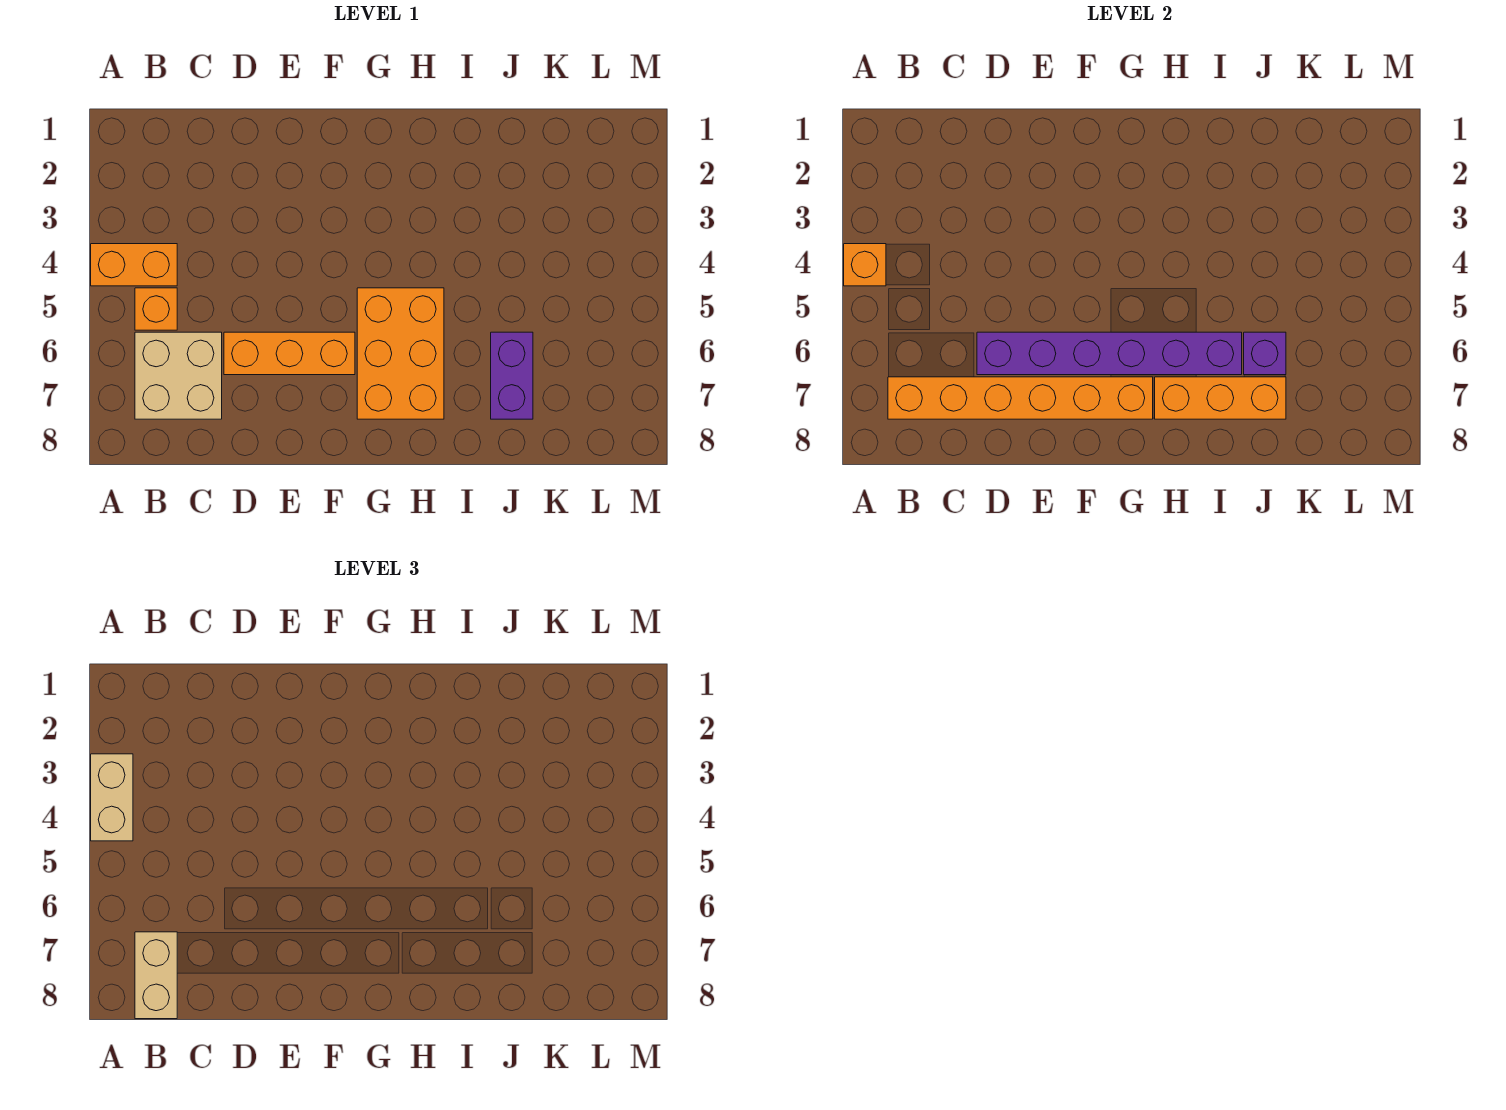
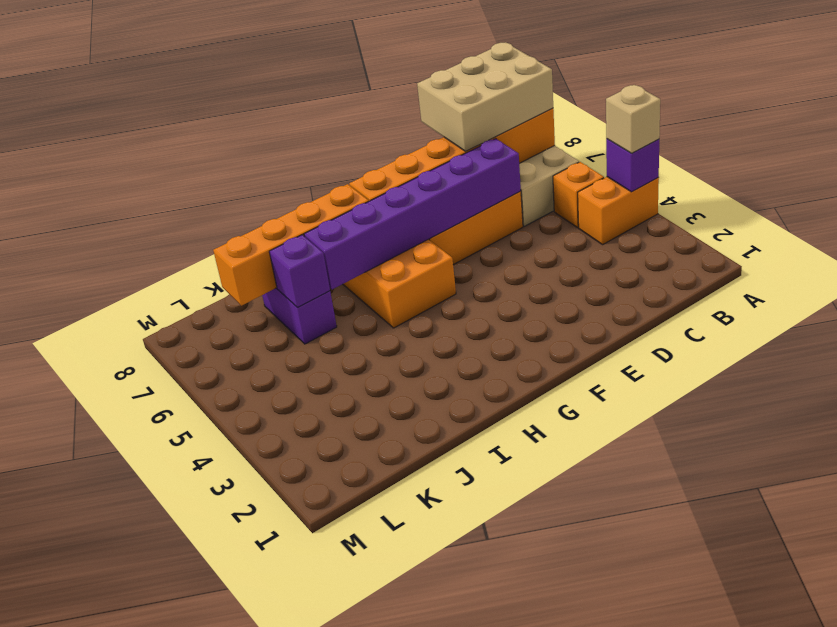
tan 1x2 brick [91,754,133,841] -> tan 1x1 brick [606,85,660,153]
orange 1x1 brick [844,244,886,286] -> purple 1x1 brick [606,139,659,192]
tan 1x2 brick [135,932,177,1019] -> tan 2x3 brick [417,43,553,151]
orange 1x3 brick [1155,377,1286,419] -> orange 1x4 brick [213,184,369,306]

